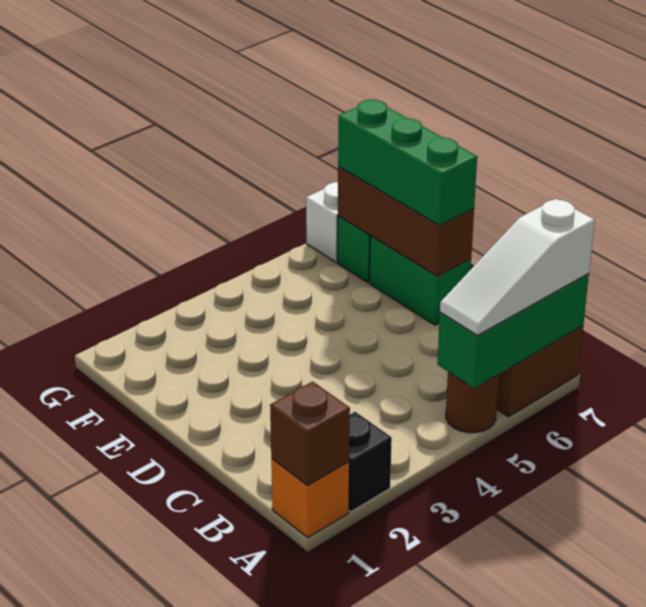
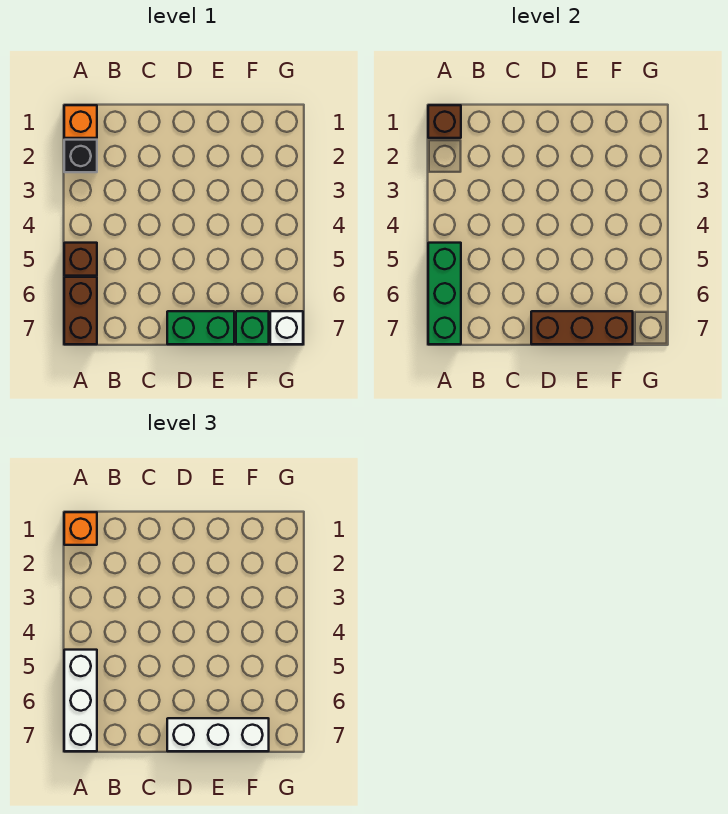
none -> orange 1x1 brick [64,512,97,545]
brown 1x1 round brick [446,372,499,433] -> brown 1x1 brick [64,243,97,276]
white 1x3 slope [440,199,595,335] -> white 1x3 brick [64,650,97,751]
green 1x3 brick [338,100,477,225] -> white 1x3 brick [167,718,269,751]

